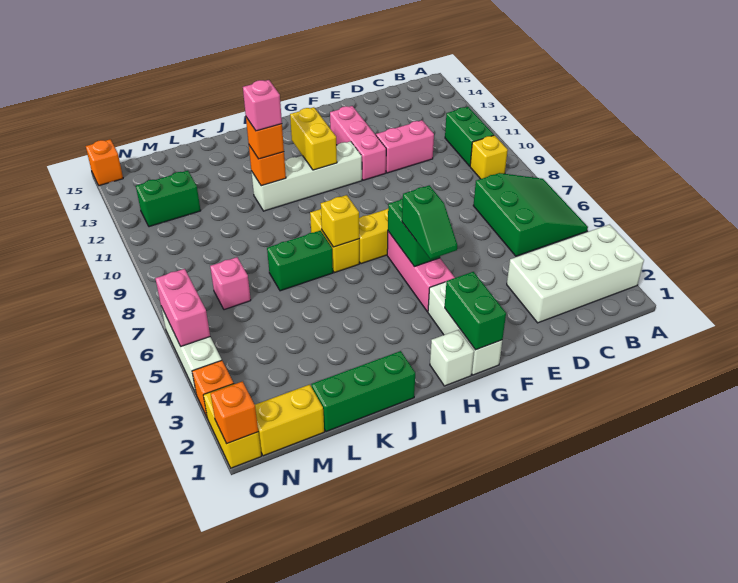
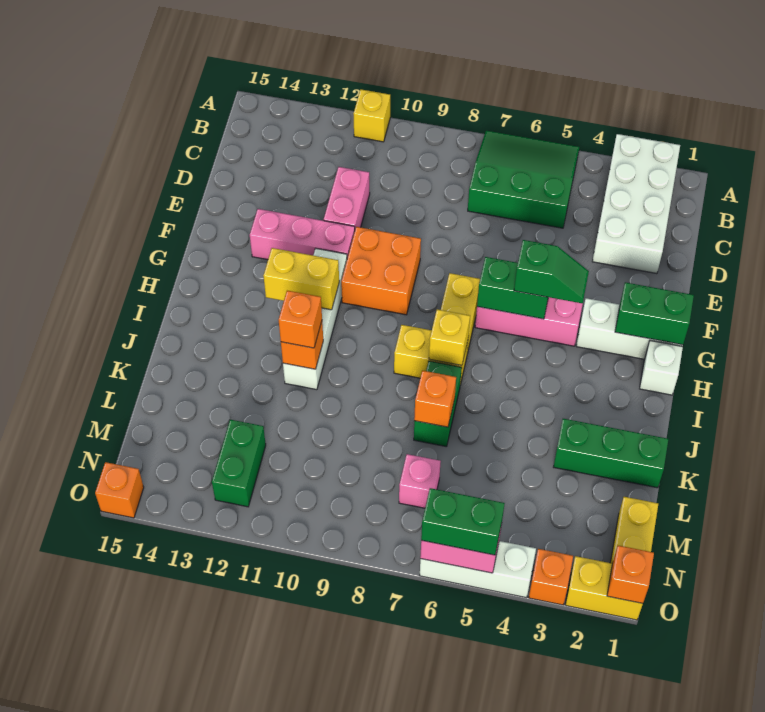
yellow 1x1 brick [470,135,508,179] -> yellow 1x1 brick moved to [353,89,390,142]
green 1x2 brick [445,107,494,166] -> green 1x2 brick moved to [421,488,505,555]
none -> orange 2x2 brick [341,227,421,315]
green 1x3 brick [311,351,415,432] -> green 1x3 brick turned to [554,419,668,488]
pink 1x1 brick [243,80,282,131] -> none
none -> orange 1x1 brick [414,371,456,427]

